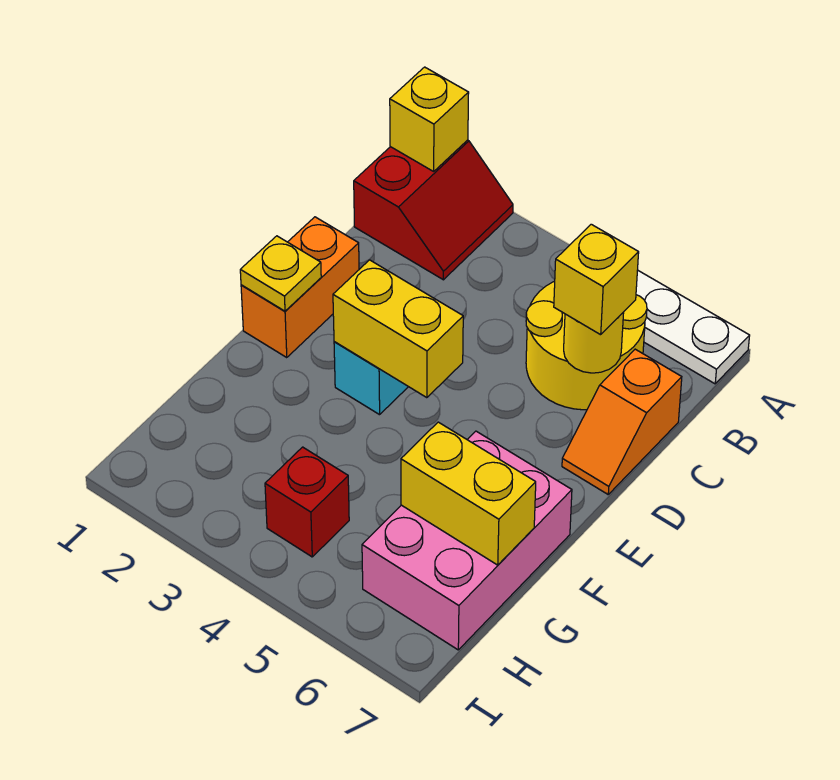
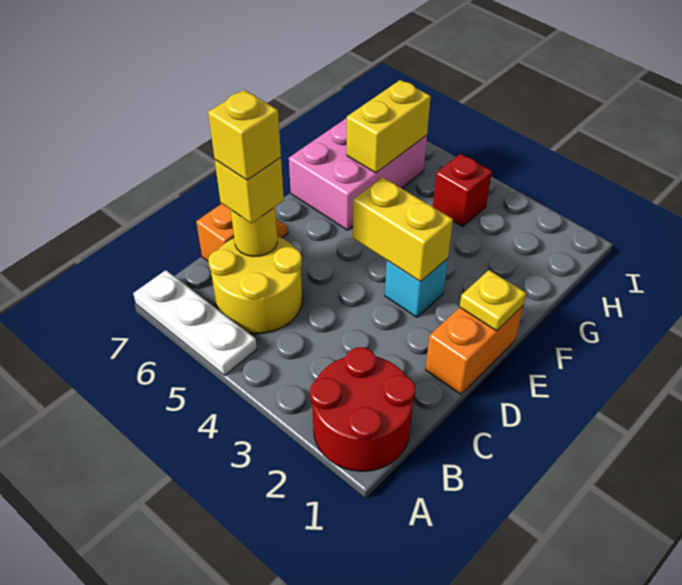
red 2x2 slope [354,140,513,280] -> red 2x2 round brick [310,347,415,471]
yellow 1x1 brick [390,67,469,171] -> yellow 1x1 brick moved to [208,90,281,180]
yellow 1x2 brick [401,422,536,565] -> yellow 1x2 brick turned to [347,80,431,173]

